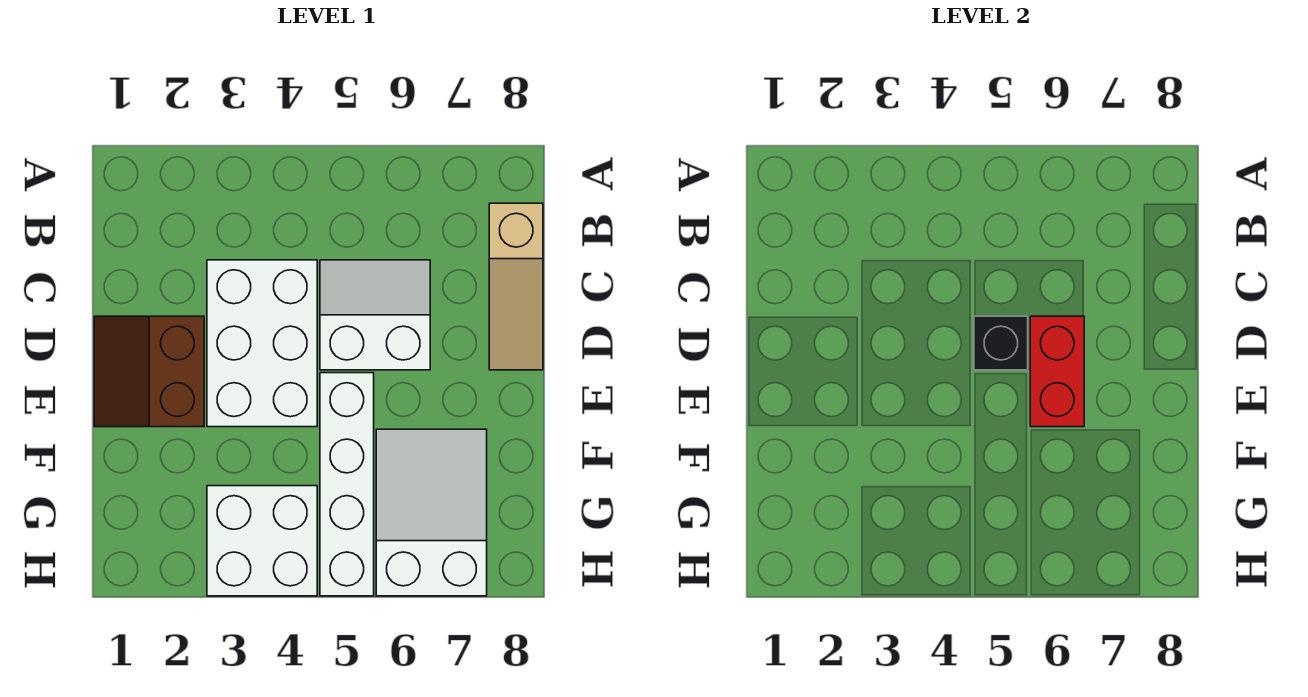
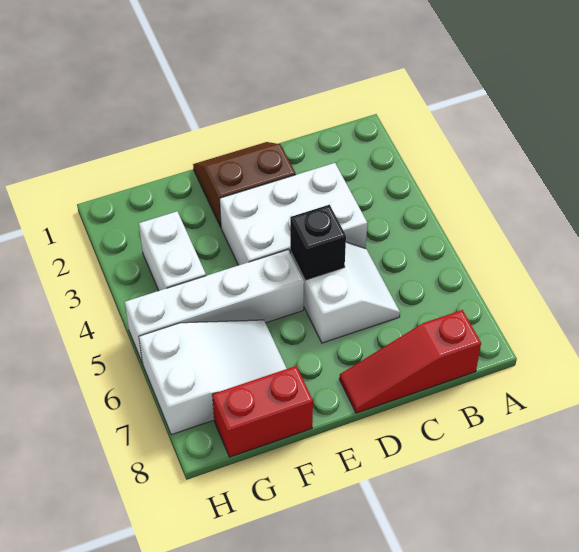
tan 1x3 slope [489,203,543,370] -> red 1x3 slope [339,310,481,413]
red 1x2 brick [1030,316,1084,427] -> red 1x2 brick moved to [212,366,313,457]
white 2x2 brick [207,486,317,596] -> white 1x2 brick [139,212,206,291]

